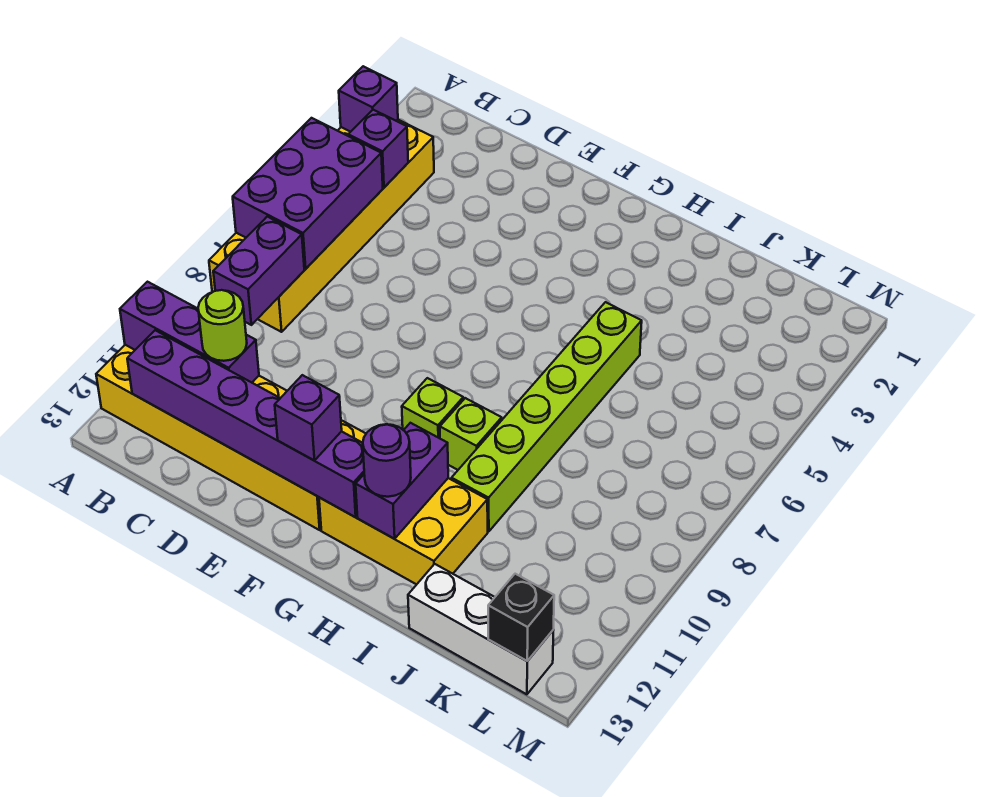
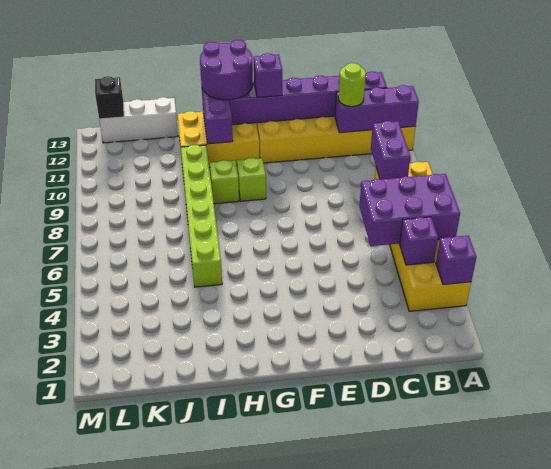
purple 2x3 brick [233,118,383,269] -> purple 2x3 brick turned to [359,174,460,246]
purple 1x1 round brick [363,424,411,497] -> purple 2x2 round brick [200,40,253,100]

